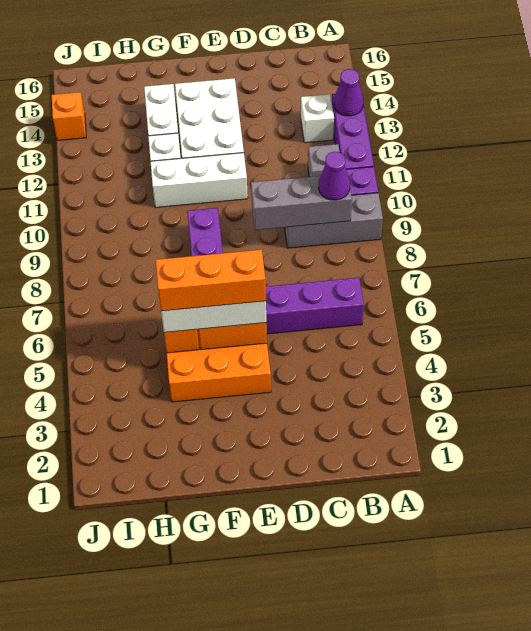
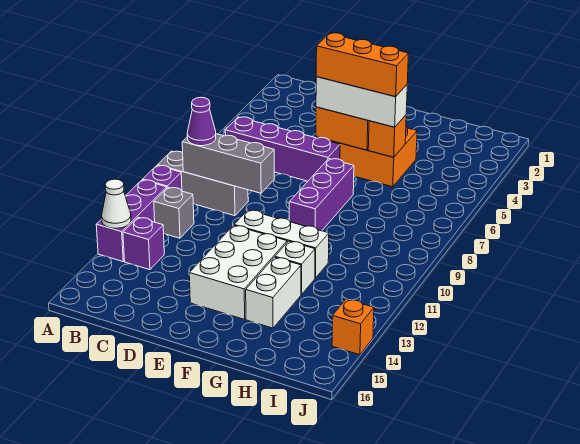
purple 1x1 cone [334,69,364,116] -> white 1x1 cone [102,179,131,228]
white 1x1 brick [301,94,334,143] -> purple 1x1 brick [123,218,164,270]

